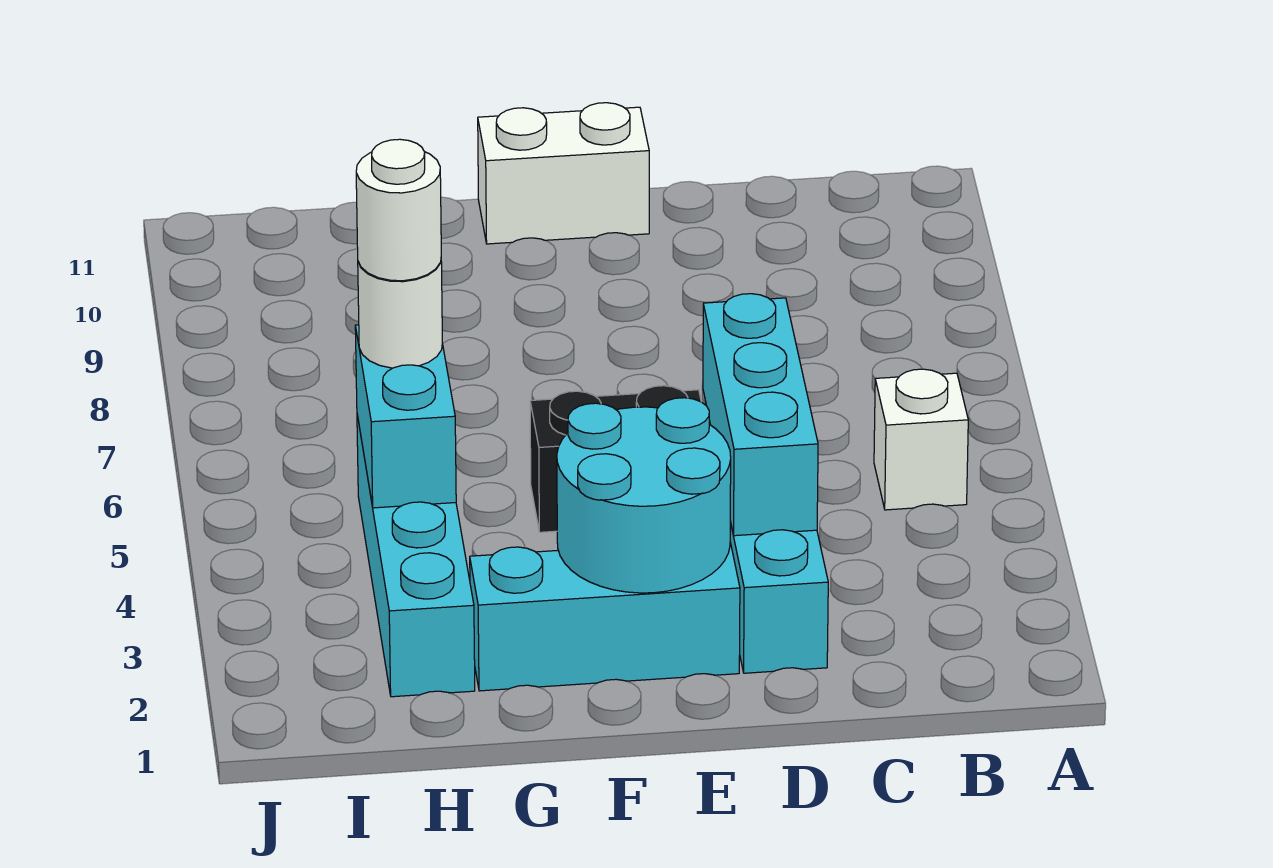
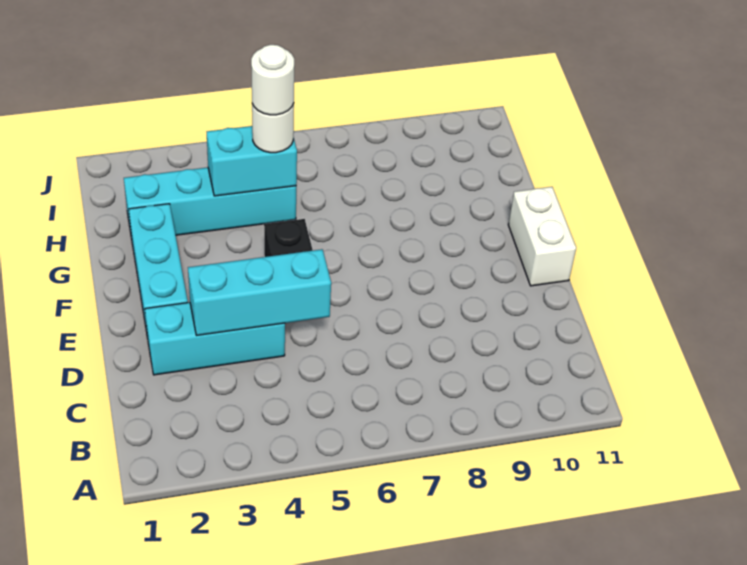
white 1x1 brick [874,369,968,510] -> none
cyan 2x2 round brick [557,398,731,593] -> none

